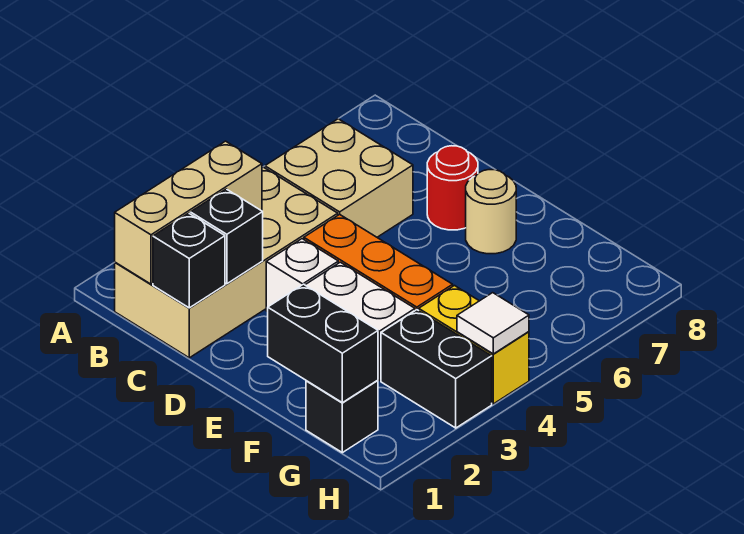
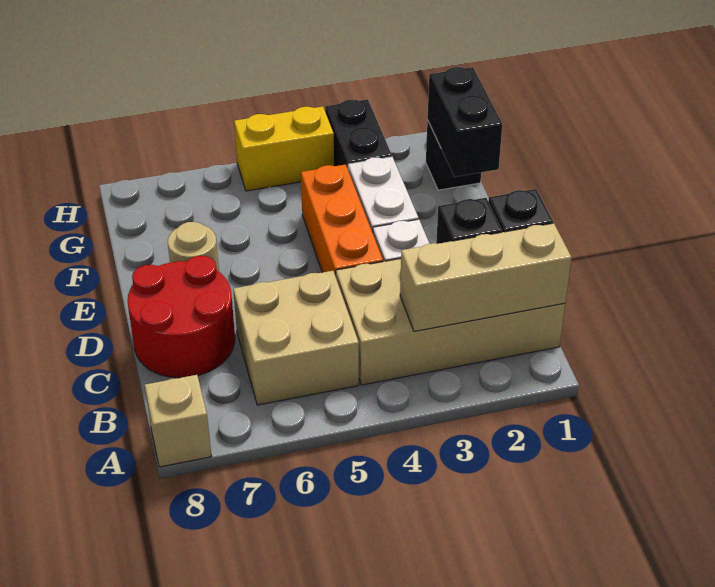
none -> tan 1x1 brick [145,375,212,467]
red 1x1 round brick [427,146,478,230] -> red 2x2 round brick [127,256,235,378]
yellow 1x2 brick [419,286,529,404] -> yellow 1x2 brick turned to [234,107,334,191]
white 1x1 tile [457,293,529,354] -> none

